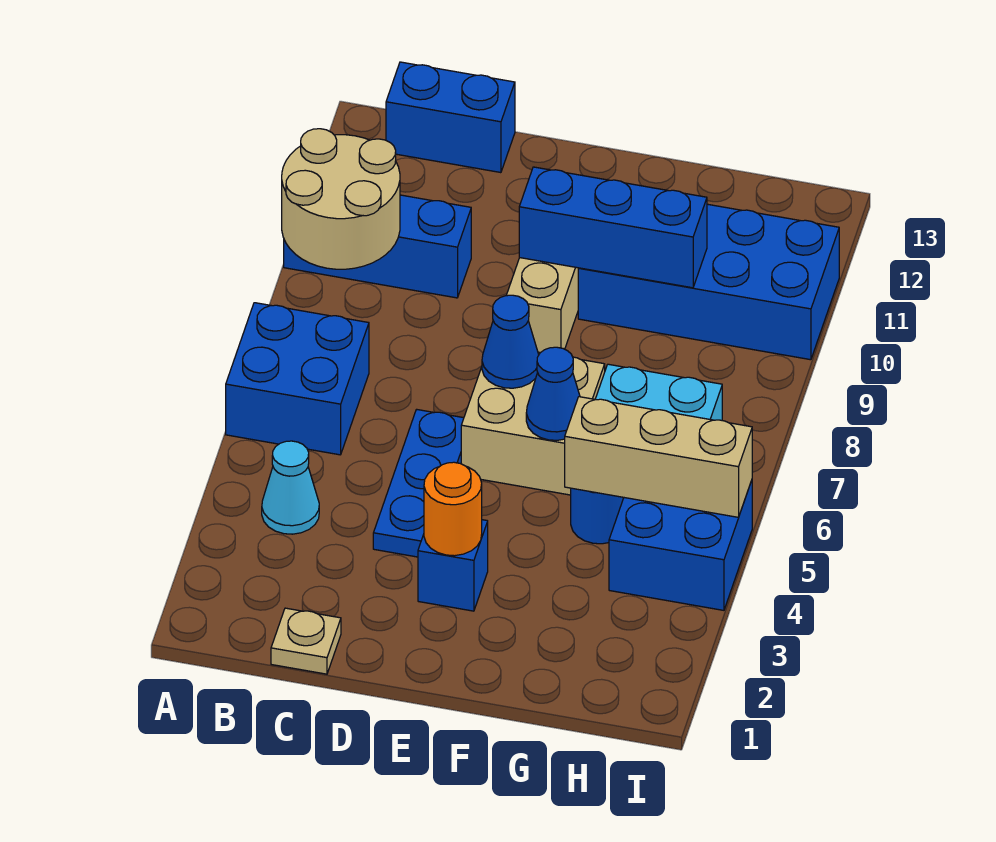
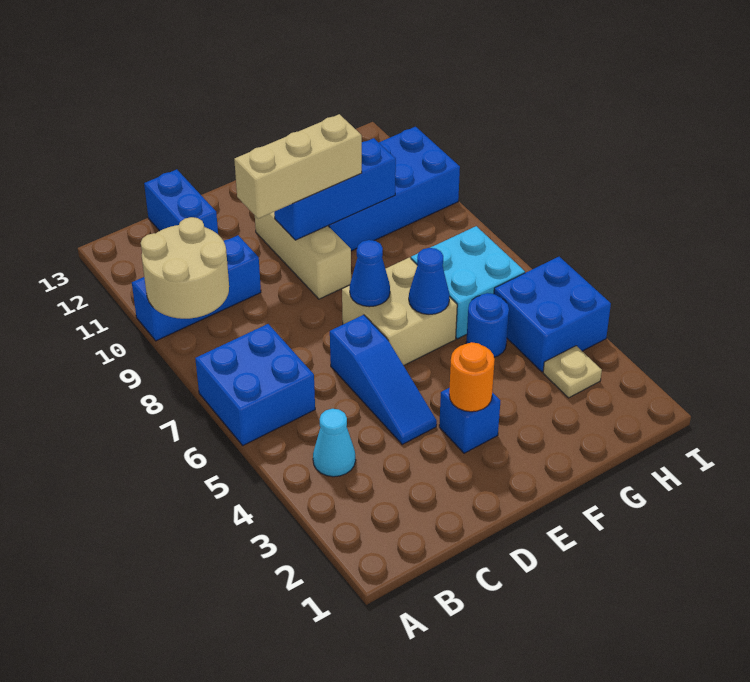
blue 1x2 brick [386,62,515,173] -> blue 1x2 brick turned to [144,169,218,234]
tan 1x1 plate [271,608,341,674] -> tan 1x1 plate moved to [543,346,602,398]
blue 1x3 plate [373,409,464,557] -> blue 1x3 slope [330,315,437,444]
tan 1x3 brick [565,397,752,517] -> tan 1x3 brick moved to [234,114,362,219]

